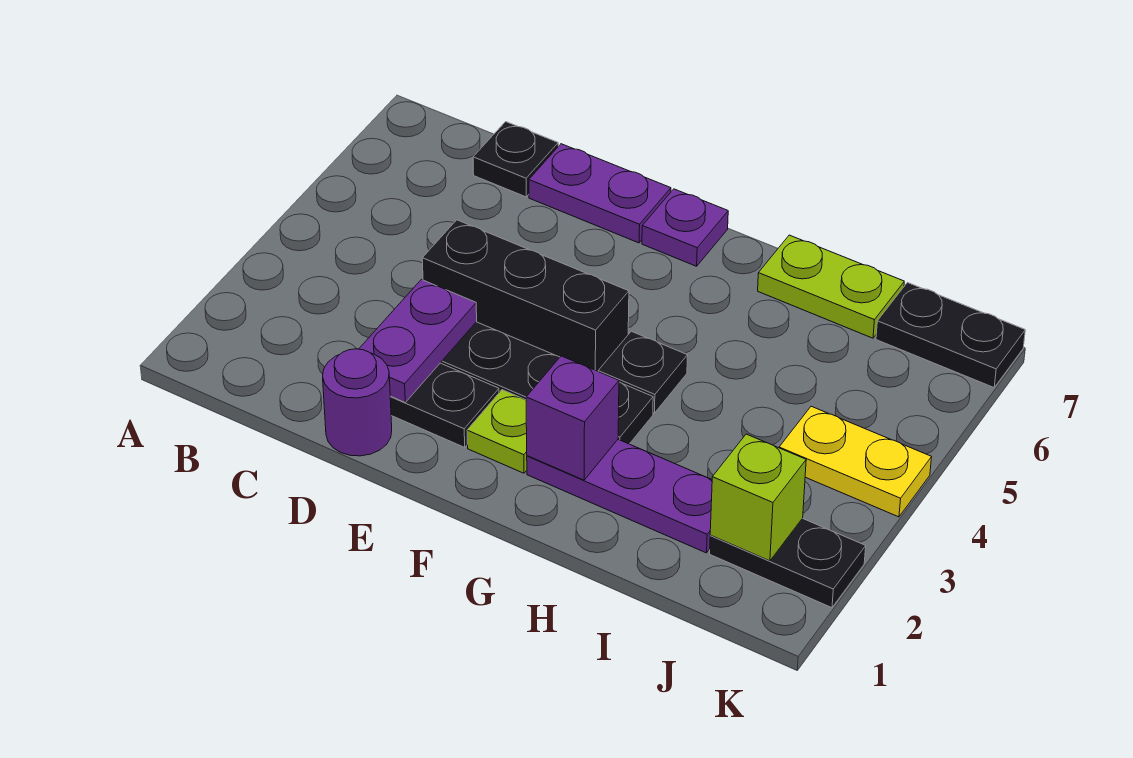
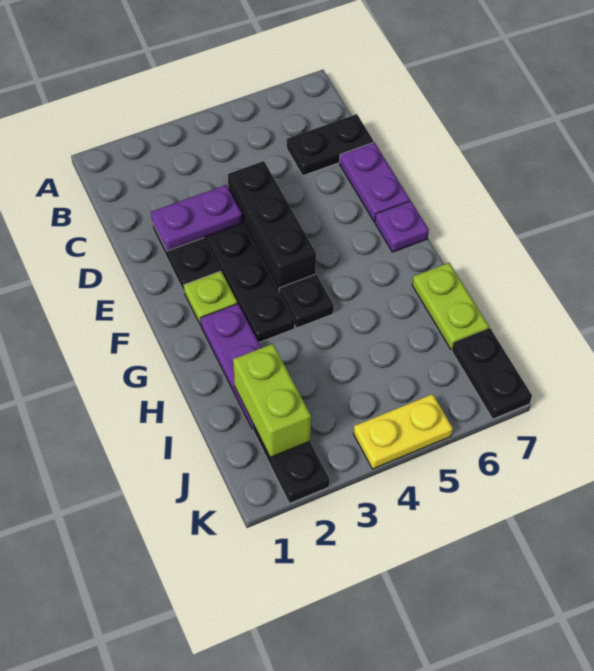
black 1x1 plate [473,122,558,197] -> black 1x2 plate [287,114,374,176]
purple 1x1 round brick [323,349,392,456] -> none
purple 1x1 brick [526,356,619,480] -> none
lime 1x1 brick [710,434,806,561] -> lime 1x2 brick [233,344,311,457]
yellow 1x2 plate [779,406,932,517] -> yellow 1x2 plate turned to [354,394,453,469]

